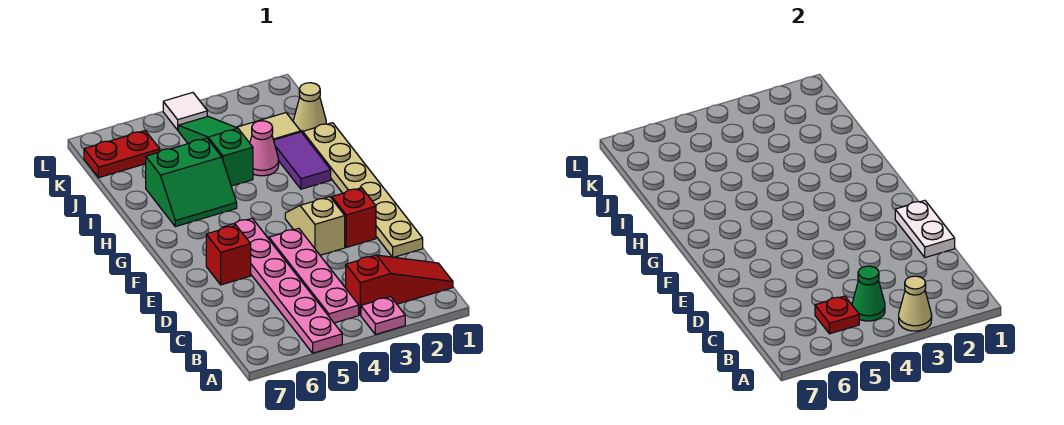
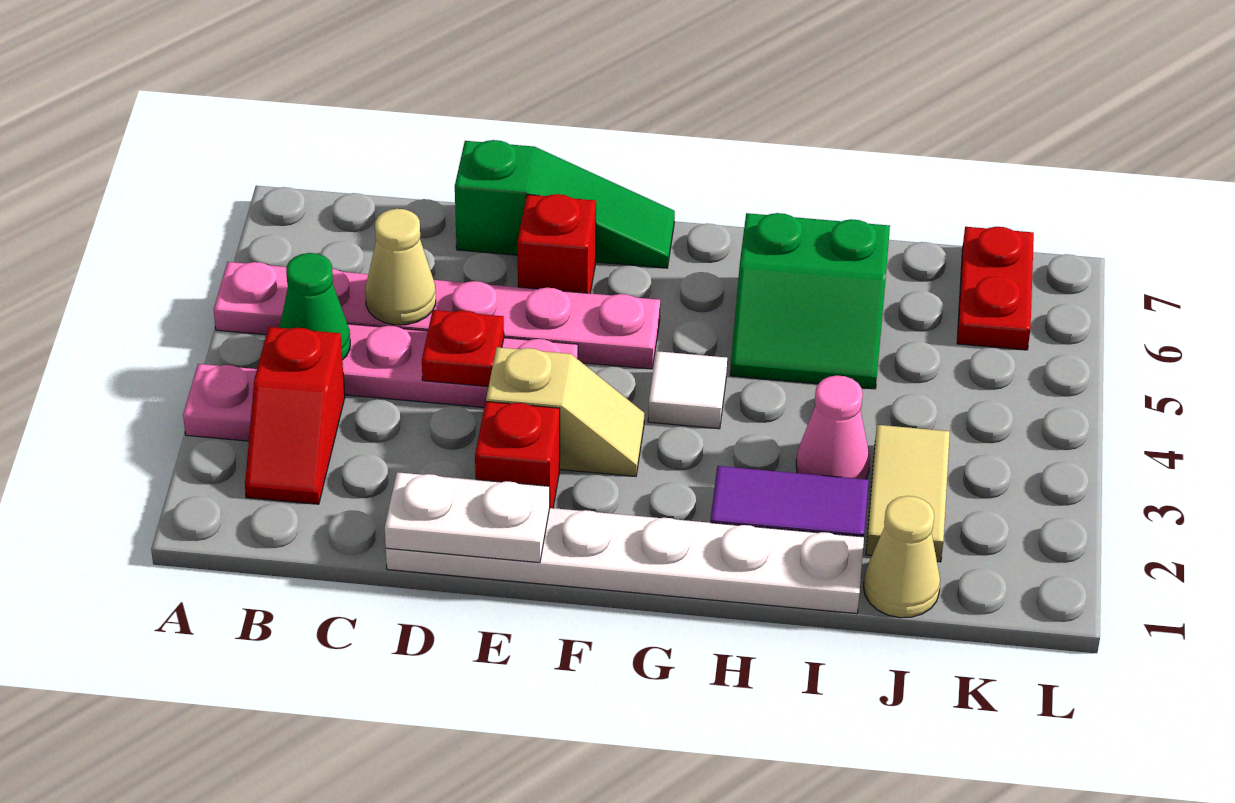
tan 1x1 cone [899,276,932,331] -> tan 1x1 cone moved to [365,209,436,325]
red 1x3 slope [346,255,453,315] -> red 1x2 slope [245,327,345,504]
red 1x1 plate [815,296,859,334] -> red 1x1 plate moved to [422,310,504,387]
tan 1x6 plate [303,123,423,257] -> white 1x6 plate [386,508,864,614]
green 2x2 slope [146,138,237,227] -> green 2x2 slope turned to [730,213,890,389]
green 1x3 slope [178,116,253,186] -> green 1x3 slope moved to [455,140,675,268]
white 1x1 tile [163,93,207,130] -> white 1x1 tile moved to [648,351,727,429]

